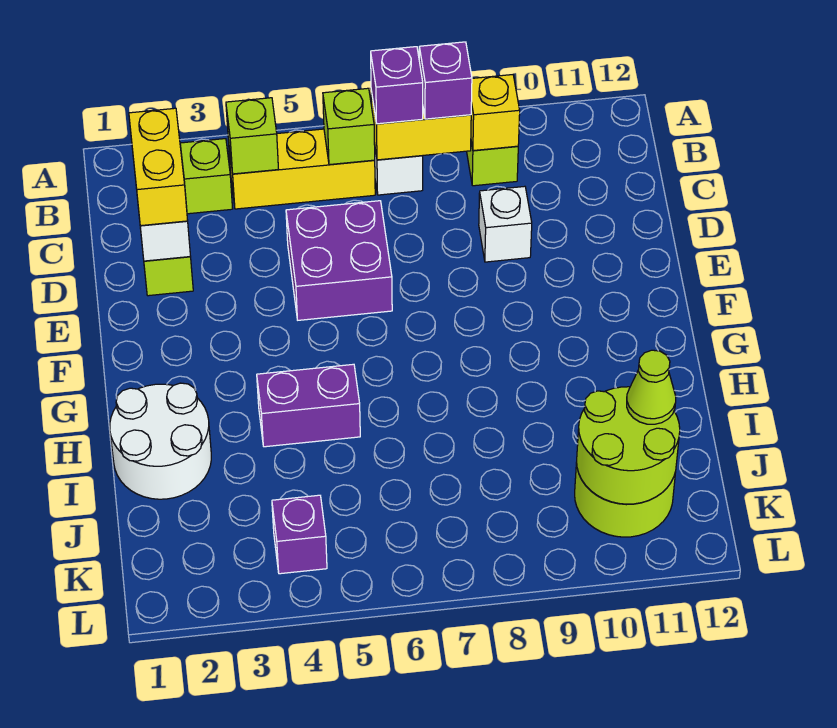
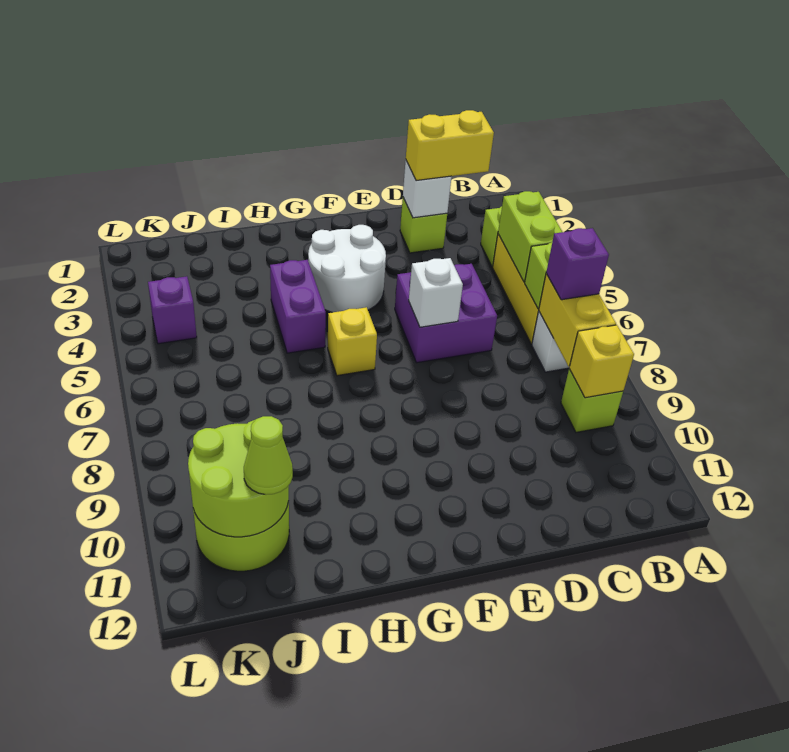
lime 1x1 brick [226,98,278,174] -> lime 1x2 brick [498,191,562,282]
purple 1x1 brick [419,42,472,119] -> none
white 1x1 brick [479,186,532,262] -> white 1x1 brick moved to [409,258,463,327]
none -> yellow 1x1 brick [328,307,377,376]
white 2x2 round brick [110,383,211,499] -> white 2x2 round brick moved to [308,225,386,312]

